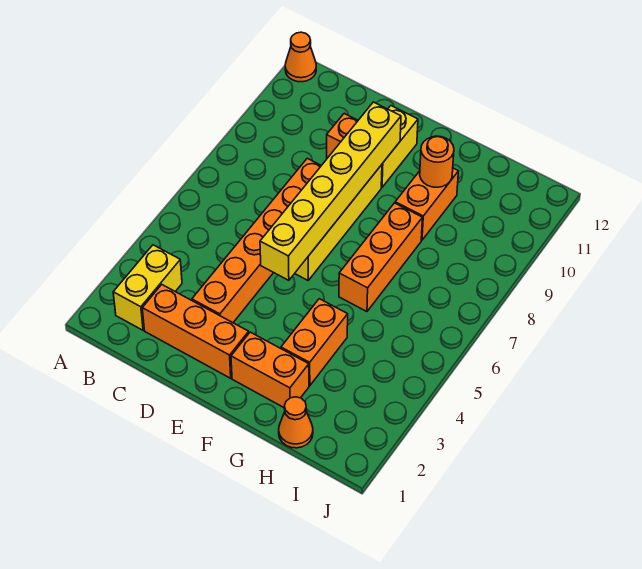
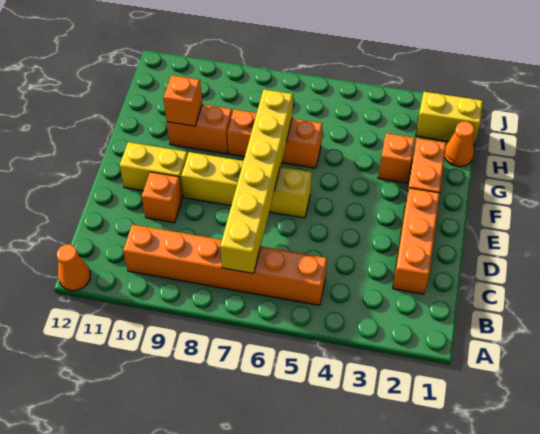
yellow 1x2 brick [113,245,182,330] -> yellow 1x2 brick moved to [416,92,483,145]
orange 1x6 brick [192,158,321,323] -> orange 1x6 brick moved to [123,224,327,305]
yellow 1x6 brick [260,102,401,280] -> yellow 1x6 brick turned to [220,89,293,273]
orange 1x2 brick [281,299,348,386] -> orange 1x1 brick [378,133,415,183]
orange 1x1 round brick [420,136,454,187] -> orange 1x1 brick [163,75,202,126]

